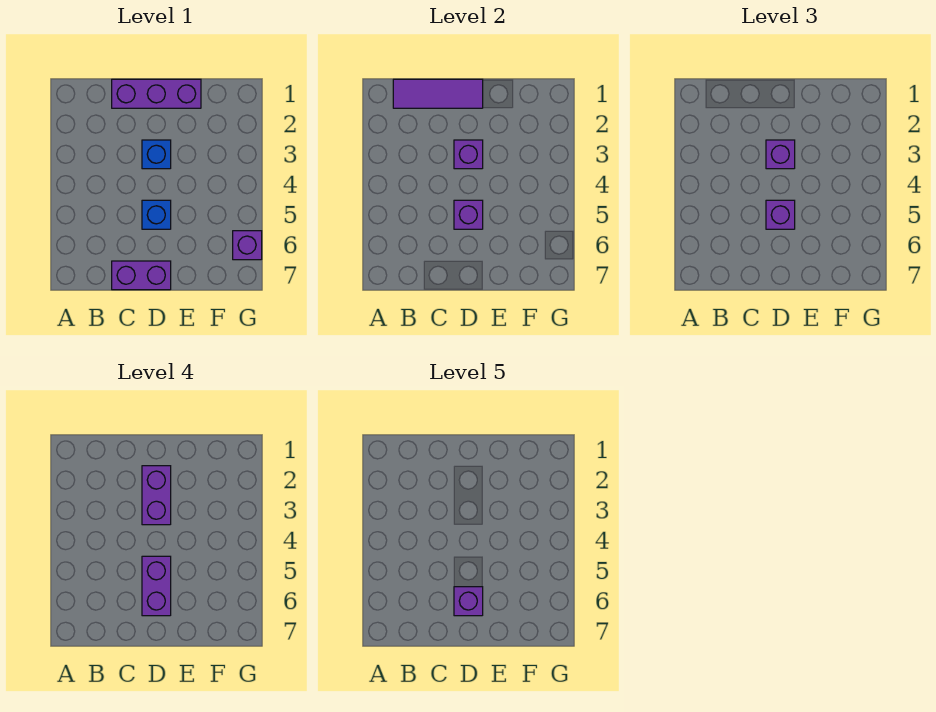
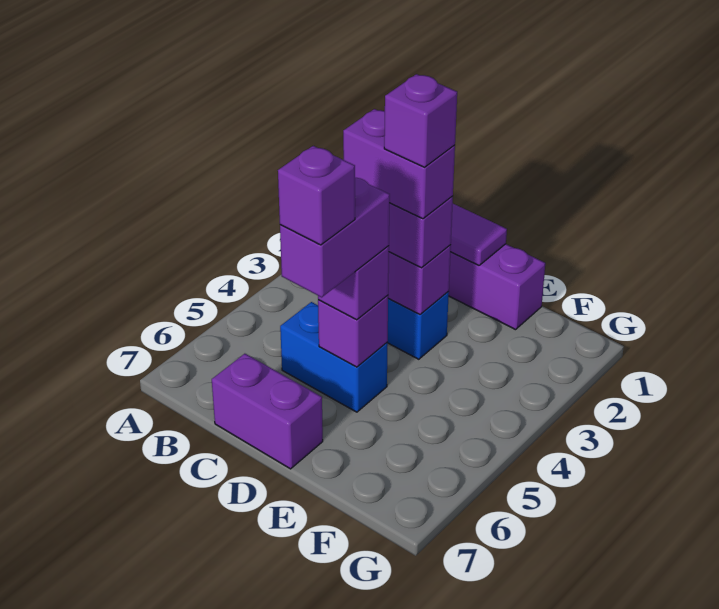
purple 1x2 brick [142,466,171,525] -> purple 1x2 brick turned to [343,109,455,219]
blue 1x1 brick [142,200,171,229] -> blue 1x2 brick [280,302,388,412]
purple 1x1 brick [233,231,262,260] -> purple 1x1 brick moved to [384,74,457,167]

